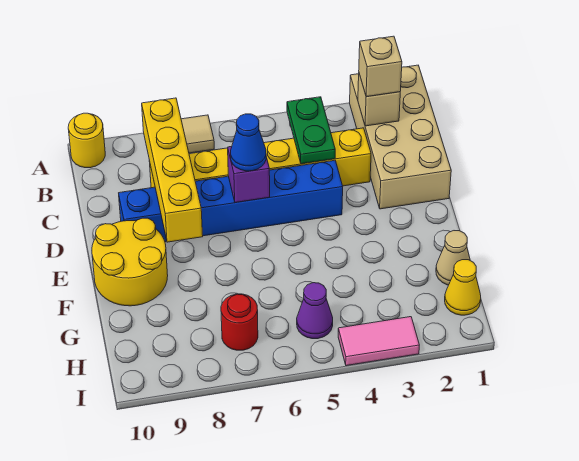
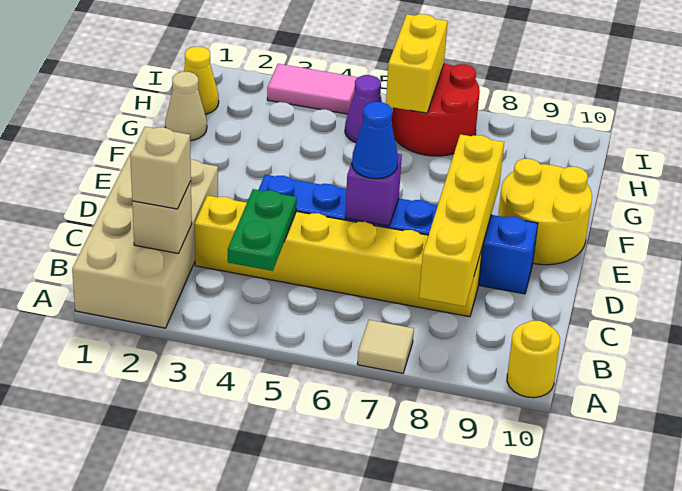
none -> yellow 1x2 brick [386,14,448,113]
red 1x1 round brick [221,294,258,350] -> red 2x2 round brick [392,64,480,156]

